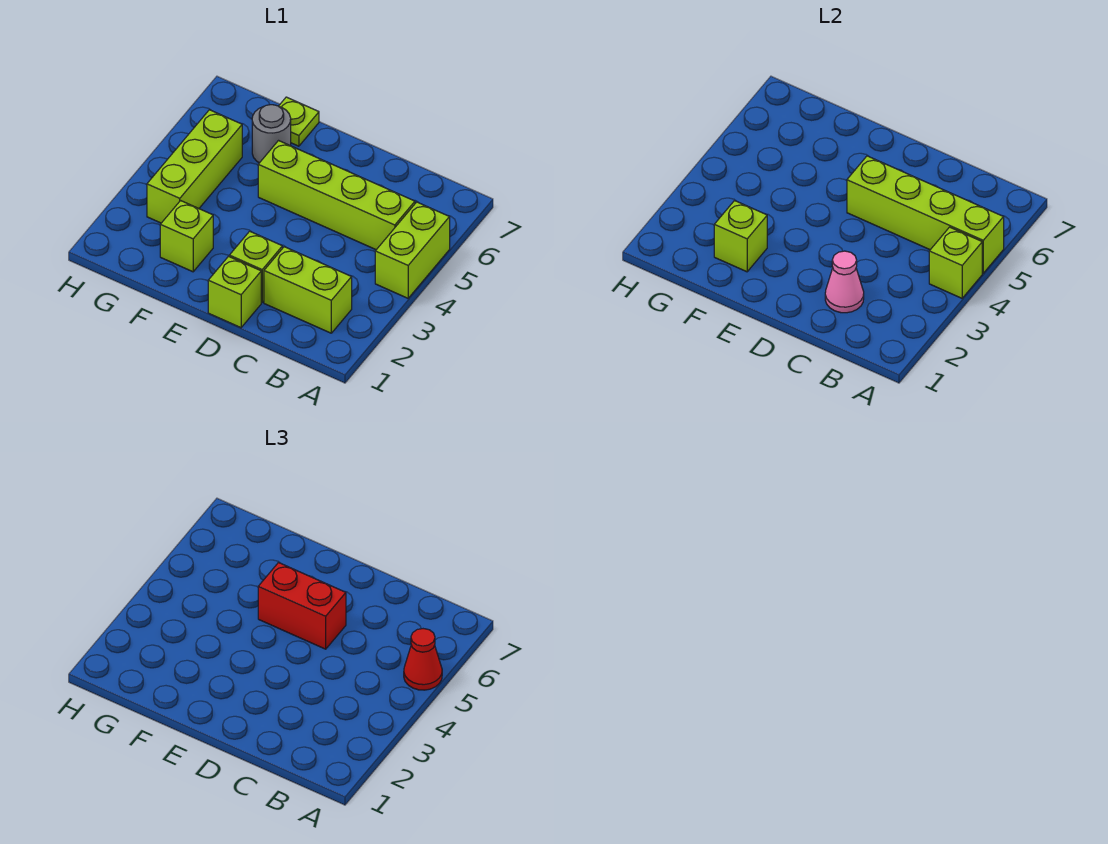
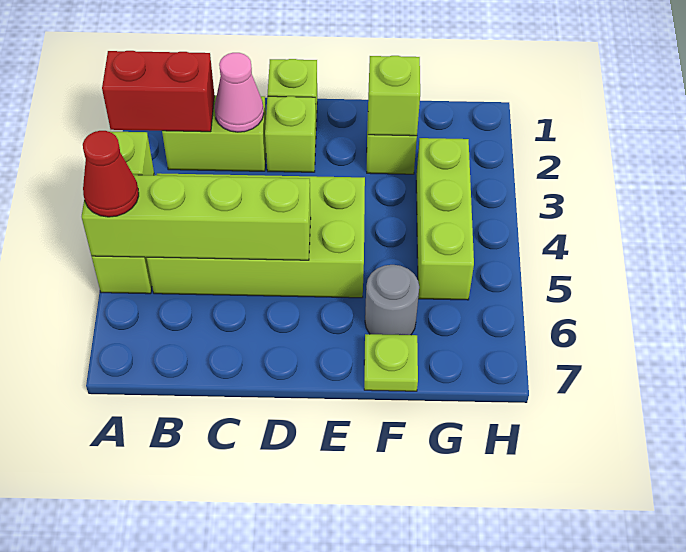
lime 1x4 brick [258,141,415,250] -> lime 2x4 brick [147,173,365,298]
red 1x2 brick [258,563,346,649] -> red 1x2 brick moved to [102,51,214,132]

